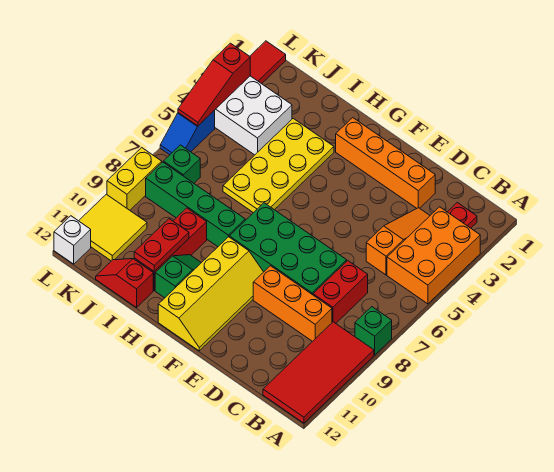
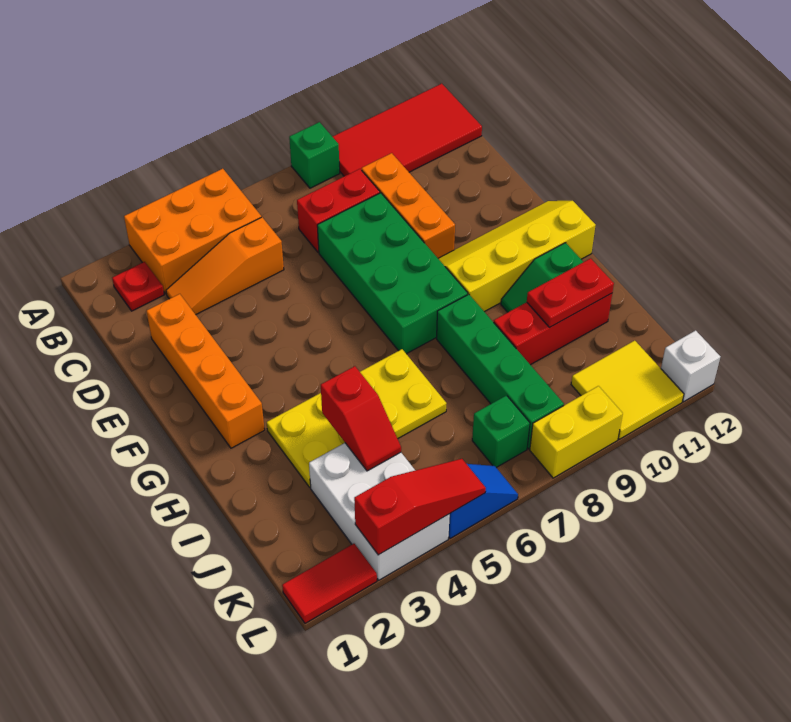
red 1x2 slope [96,259,153,308] -> red 1x2 slope moved to [321,366,401,471]

